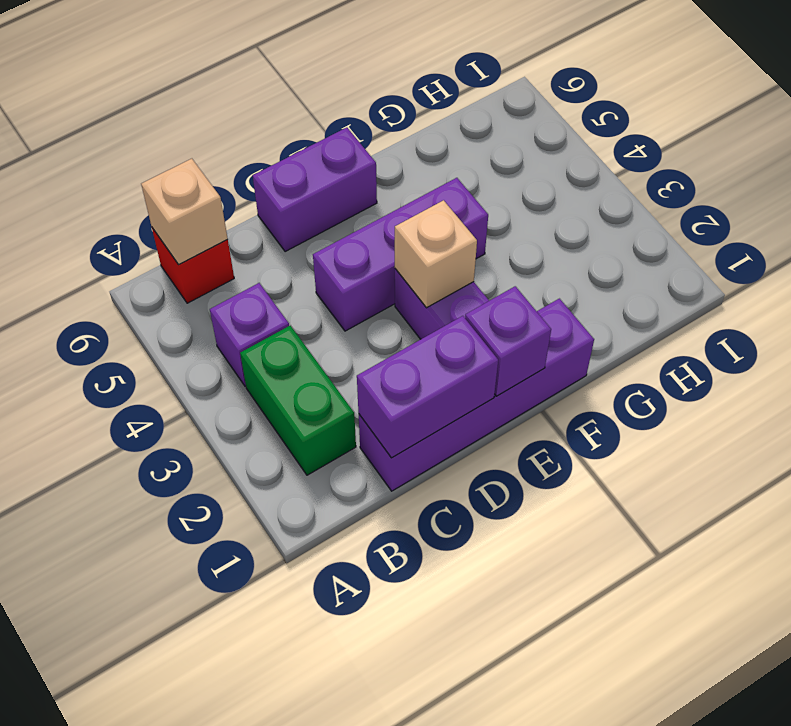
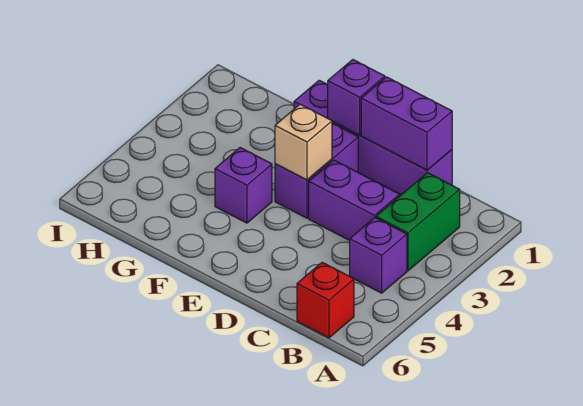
tan 1x1 brick [141,159,228,265] -> none
purple 1x3 brick [313,178,488,331] -> purple 1x1 brick [215,148,272,223]
purple 1x2 brick [253,128,377,252] -> purple 1x2 brick moved to [309,160,400,240]

